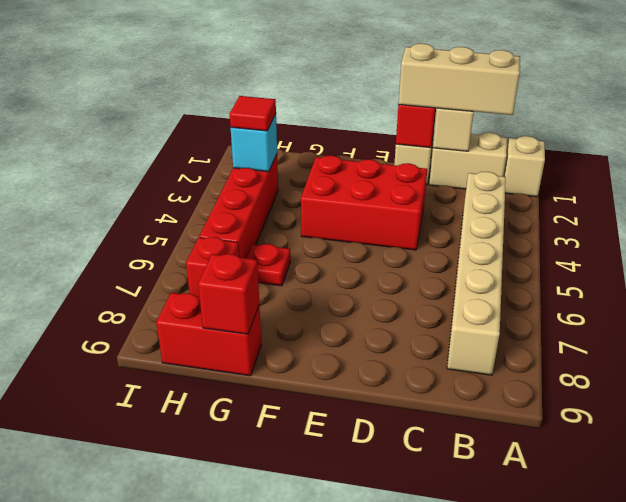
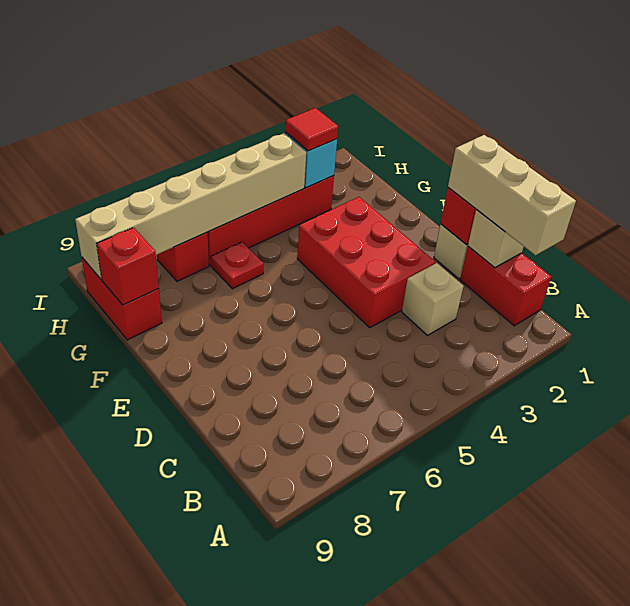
tan 1x1 brick [503,136,545,197] -> tan 1x1 brick moved to [402,263,464,335]
tan 1x2 brick [429,132,507,189] -> red 1x2 brick [460,246,551,326]
tan 1x6 brick [447,172,506,375] -> tan 1x6 brick moved to [75,133,306,279]

